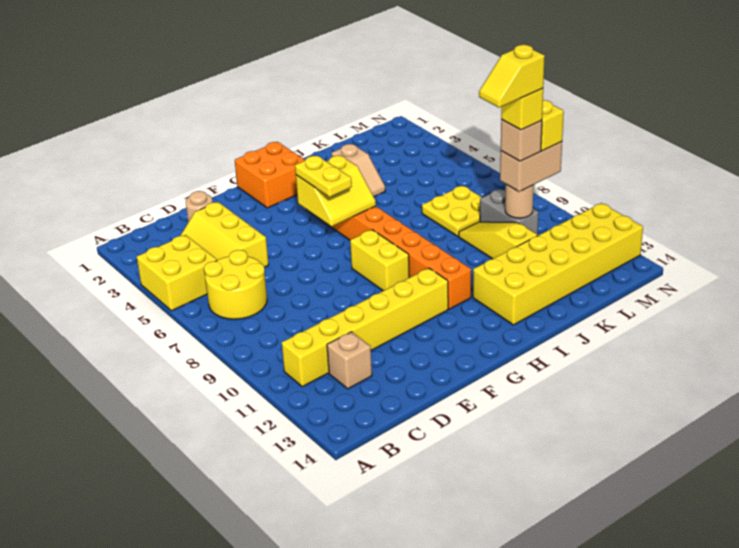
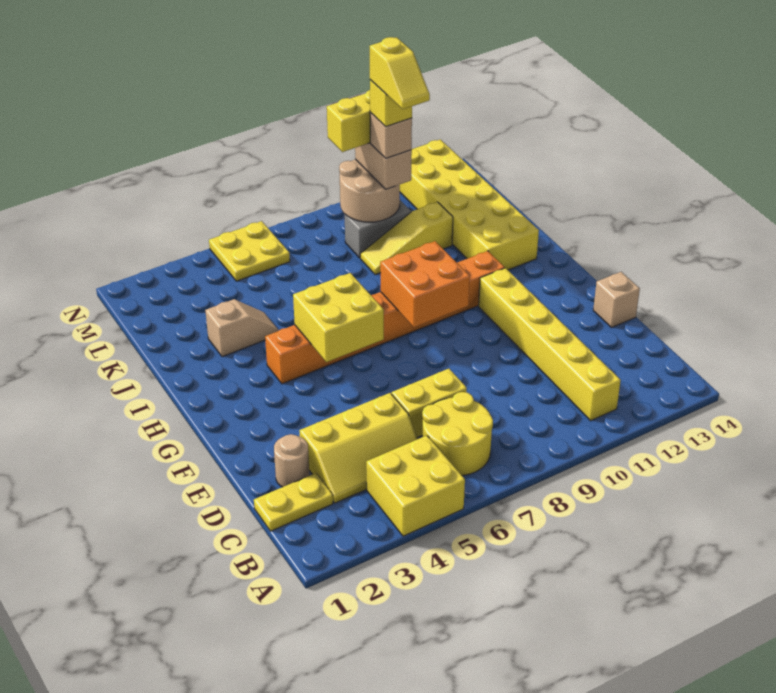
tan 1x1 brick [327,332,372,389] -> tan 1x1 brick moved to [593,272,640,328]
orange 2x2 brick [235,142,305,208] -> orange 2x2 brick moved to [380,241,470,327]
yellow 2x2 slope [296,155,376,227] -> yellow 2x2 brick [293,273,384,362]
yellow 1x2 plate [295,156,352,197] -> yellow 1x2 plate moved to [254,473,333,531]
yellow 1x2 brick [350,230,409,291] -> yellow 1x2 brick moved to [392,369,467,438]
yellow 2x2 plate [422,186,482,236] -> yellow 2x2 plate moved to [209,221,290,281]
tan 1x1 round brick [505,184,534,218] -> tan 2x2 round brick [339,159,400,222]

